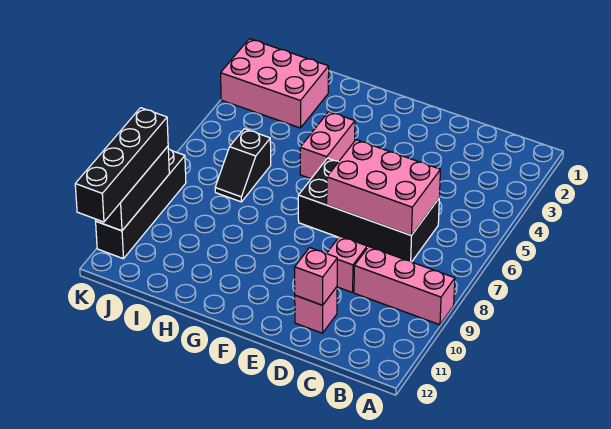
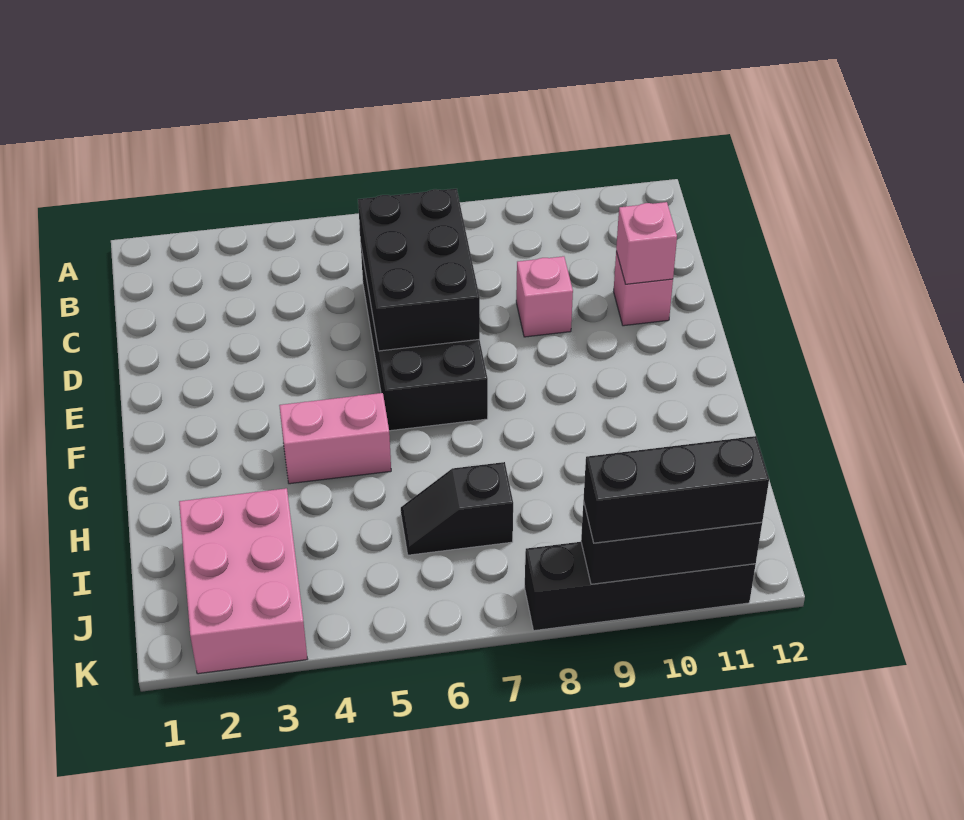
pink 1x3 brick [354,247,455,325] -> none
pink 2x3 brick [327,140,440,235] -> black 2x3 brick [358,189,480,351]
black 1x2 slope [215,129,271,202] -> black 1x2 slope turned to [401,462,513,555]
black 1x4 brick [75,108,168,222] -> black 1x3 brick [583,436,769,543]

